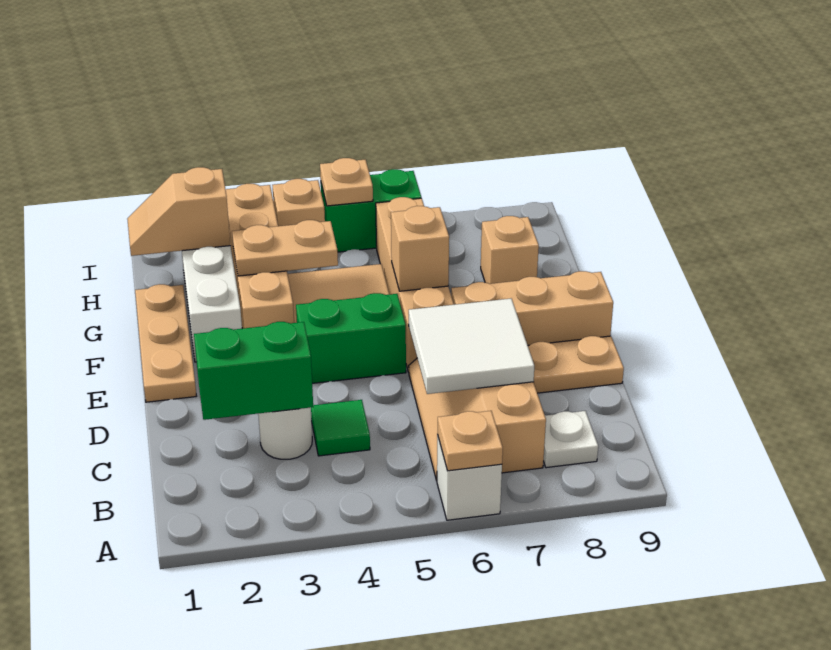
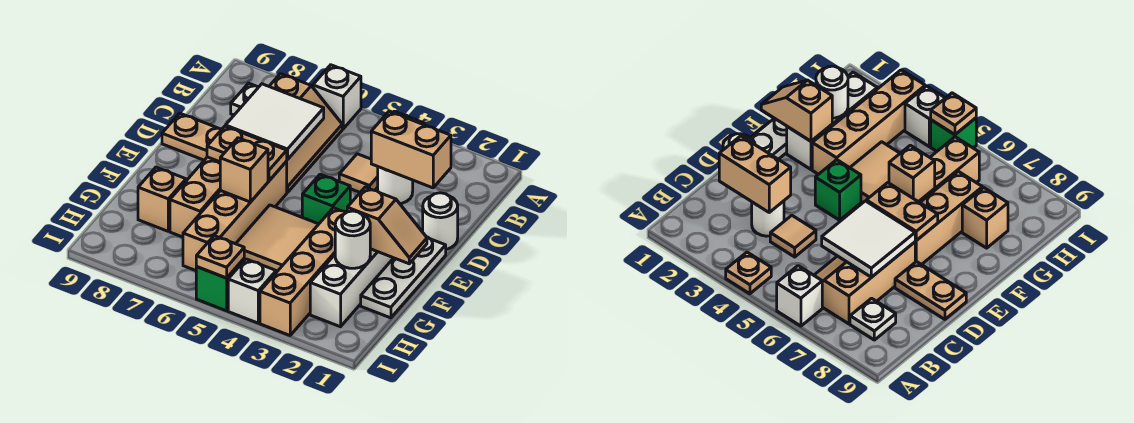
tan 1x1 plate [438,411,503,471] -> tan 1x1 plate moved to [726,252,771,294]
green 1x2 brick [194,322,313,420] -> tan 1x2 brick [371,111,451,188]
green 1x1 tile [311,400,370,456] -> tan 1x1 tile [339,154,378,192]
none -> white 1x1 round brick [423,193,458,249]
tan 1x3 plate [135,284,196,402] -> white 1x3 plate [361,237,446,318]
green 1x2 brick [296,293,406,383] -> green 1x1 brick [302,174,350,224]
tan 1x3 brick [451,271,613,345] -> tan 1x3 brick turned to [170,157,220,237]
none -> white 1x1 round brick [335,211,370,268]
tan 1x2 plate [232,220,338,276] -> tan 1x2 plate moved to [207,126,287,181]
tan 1x2 slope [127,167,230,256] -> tan 1x2 slope moved to [347,187,427,264]
tan 1x1 brick [272,179,325,226] -> white 1x1 brick [228,259,276,323]
green 1x2 brick [321,169,421,252] -> green 1x1 brick [196,259,244,311]

